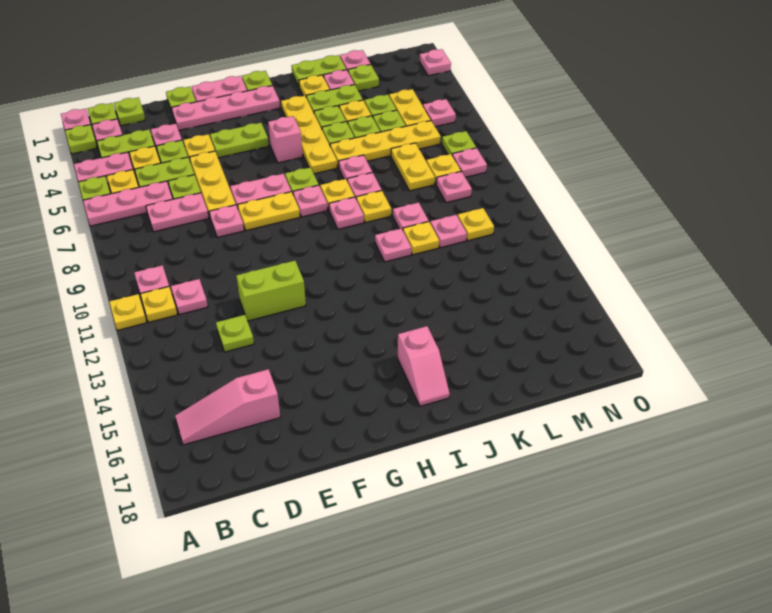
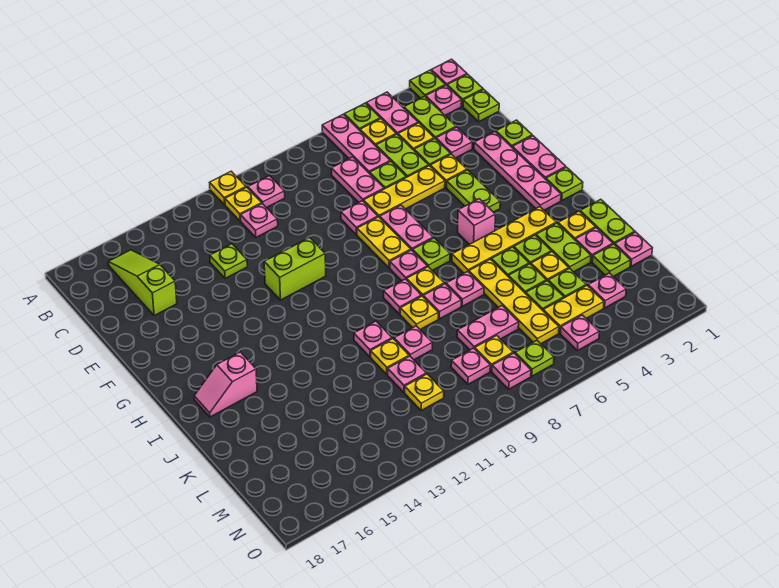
pink 1x3 slope [175,369,280,445] -> lime 1x3 slope [108,250,177,315]
lime 1x2 brick [236,261,306,321] -> lime 1x2 brick turned to [264,238,326,300]
yellow 1x2 plate [391,143,435,191] -> pink 1x2 plate [457,306,519,350]
pink 1x1 plate [420,49,451,76] -> pink 1x1 plate moved to [588,273,626,308]

